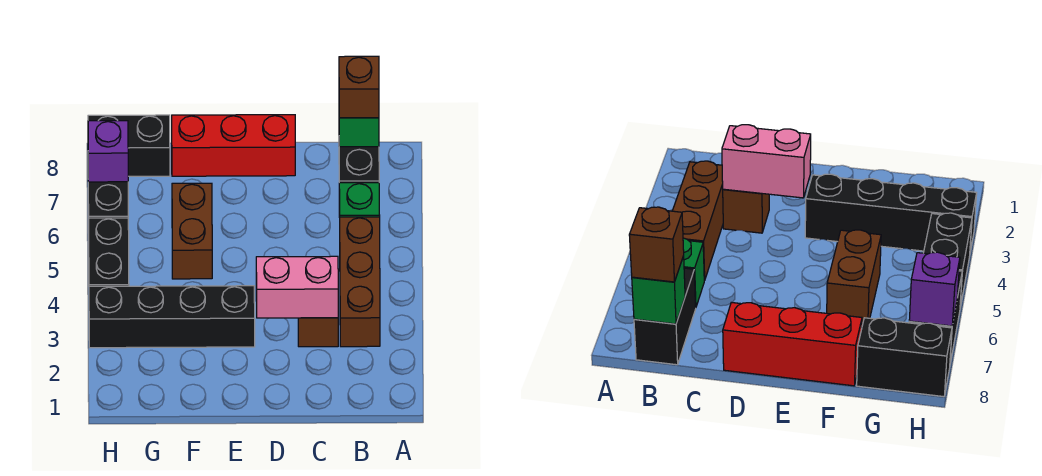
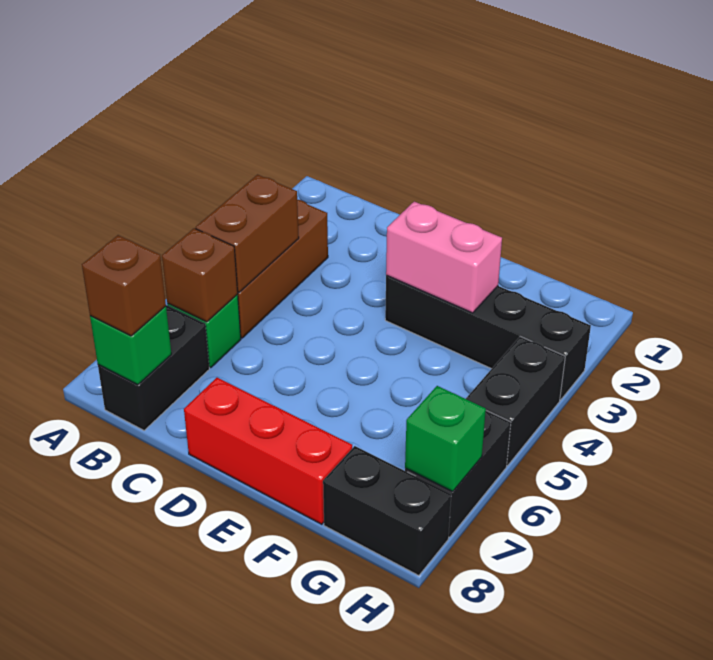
brown 1x1 brick [298,318,338,347] -> brown 1x1 brick moved to [162,228,238,322]
pink 1x2 brick [256,256,338,318] -> pink 1x2 brick moved to [386,202,502,313]
brown 1x2 brick [172,183,212,279] -> brown 1x2 brick moved to [196,175,299,293]
purple 1x1 brick [88,121,128,182] -> green 1x1 brick [405,386,486,492]

